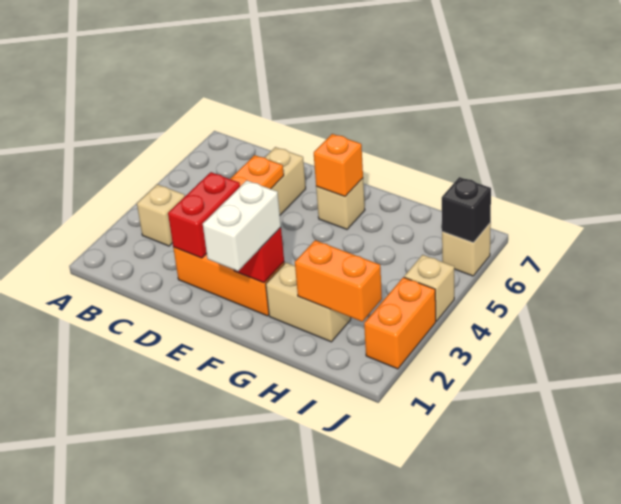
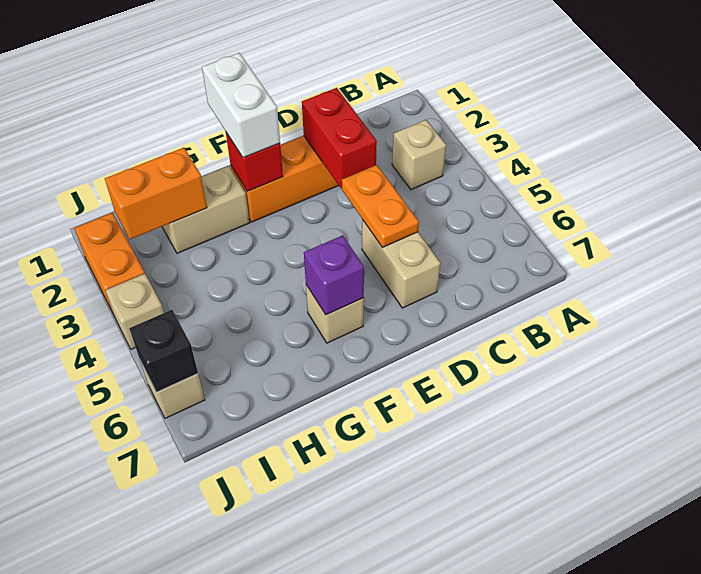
orange 1x1 brick [314,134,363,197] -> purple 1x1 brick [304,235,364,315]

